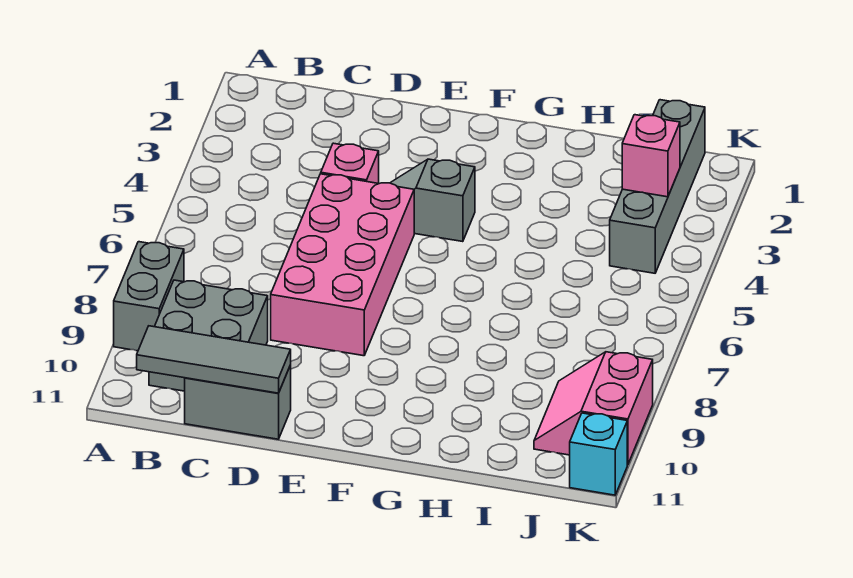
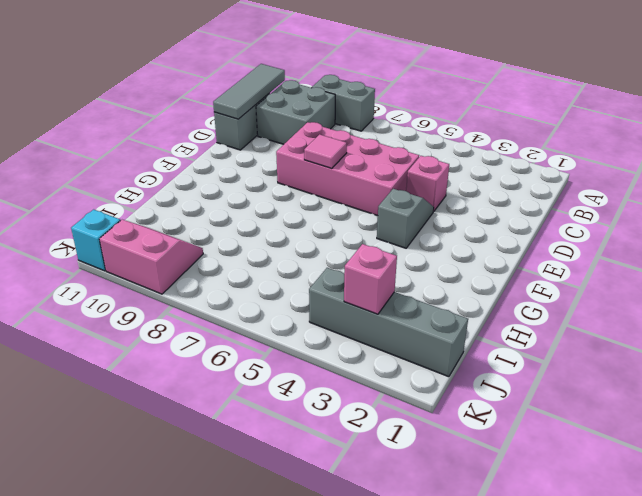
none -> pink 1x1 tile [304,134,347,169]

